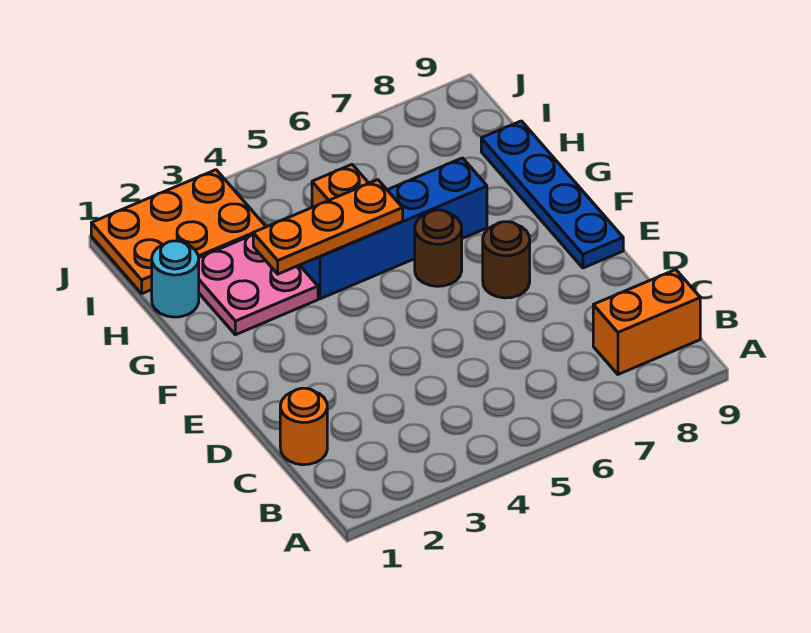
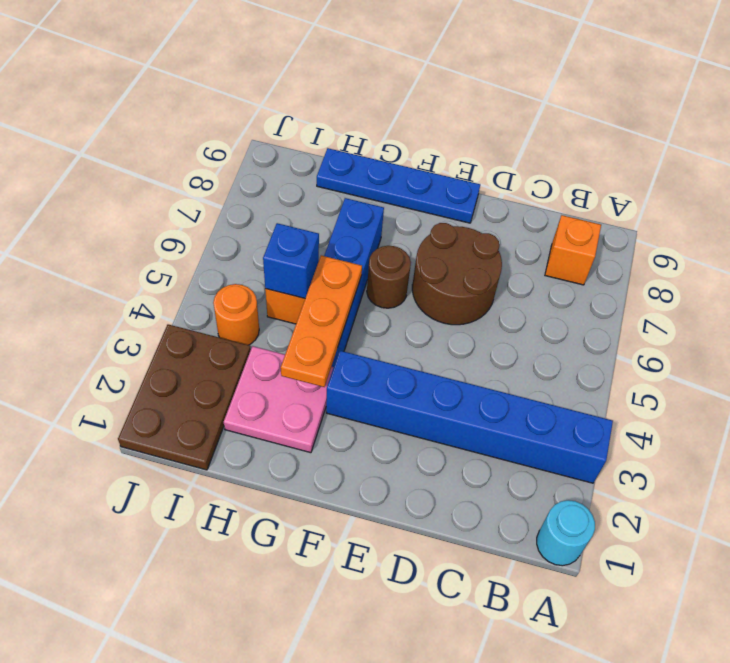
none -> blue 1x6 brick [326,350,613,483]
orange 1x2 brick [593,270,700,374] -> orange 1x1 brick [545,215,601,285]
orange 1x1 round brick [280,388,327,465] -> orange 1x1 round brick moved to [213,284,259,345]
brown 1x1 round brick [483,222,530,298] -> brown 2x2 round brick [412,223,502,325]
cyan 1x1 round brick [152,241,199,317] -> cyan 1x1 round brick moved to [537,500,595,566]
none -> blue 1x1 brick [263,223,319,298]
orange 2x3 plate [91,170,266,294] -> brown 2x3 plate [118,324,251,470]

